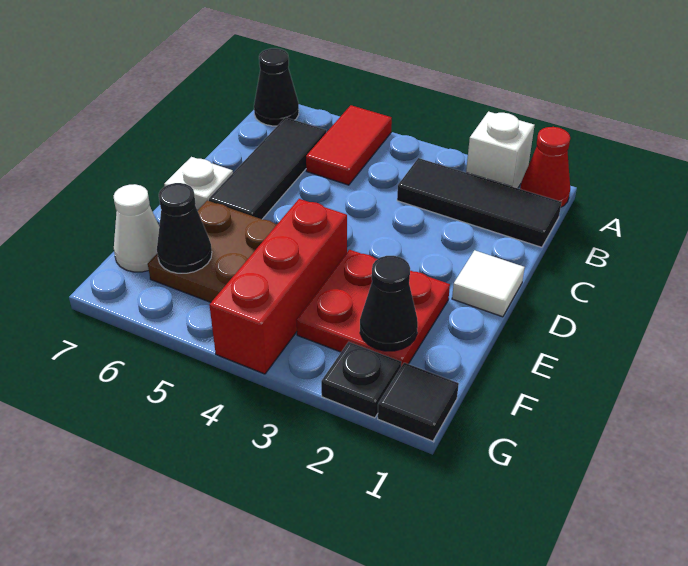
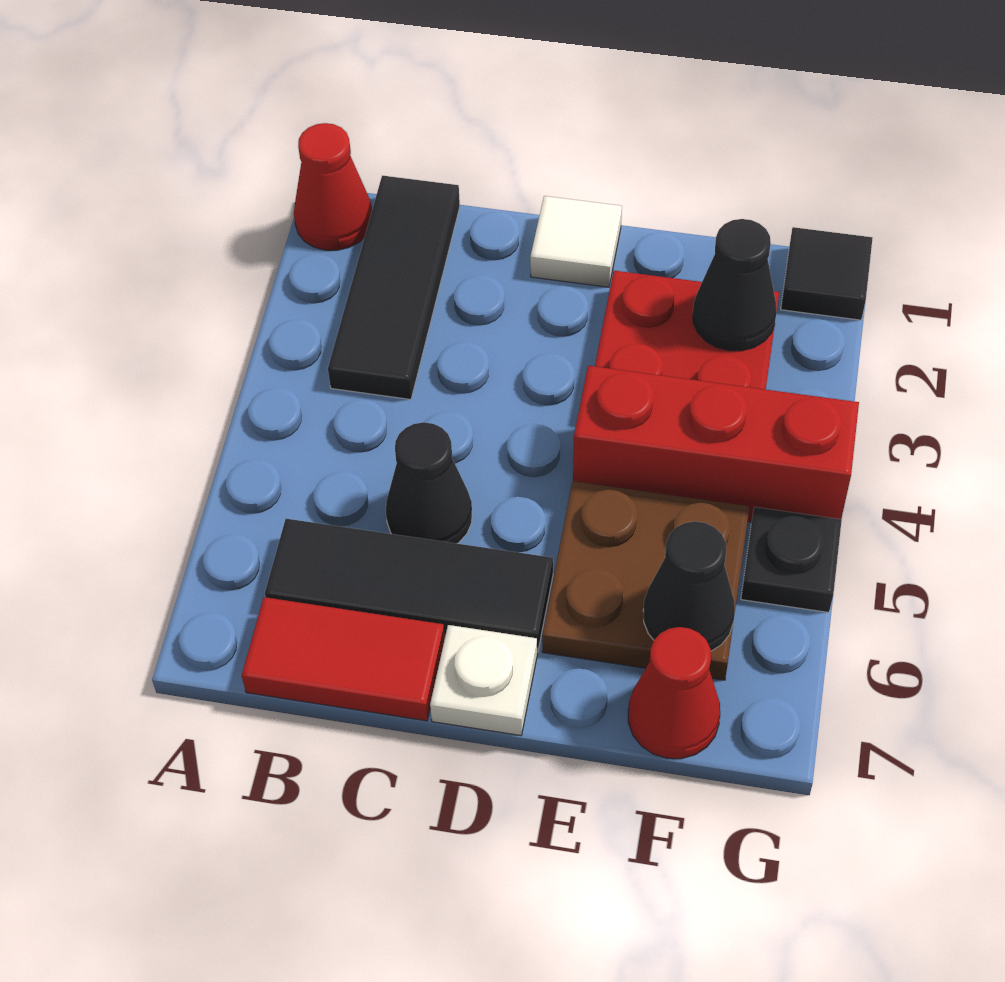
white 1x1 brick [466,112,535,188] -> none
red 1x2 tile [306,105,392,185] -> red 1x2 tile moved to [242,597,445,721]
black 1x1 cone [254,48,299,126] -> black 1x1 cone moved to [386,422,472,544]
white 1x1 cone [114,184,159,272] -> red 1x1 cone [628,627,720,759]
black 1x1 plate [321,342,401,418] -> black 1x1 plate moved to [741,507,842,613]

